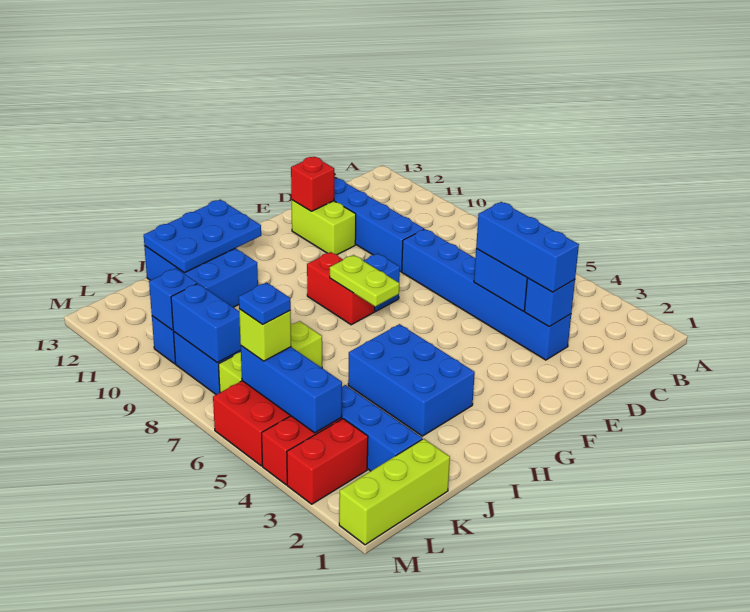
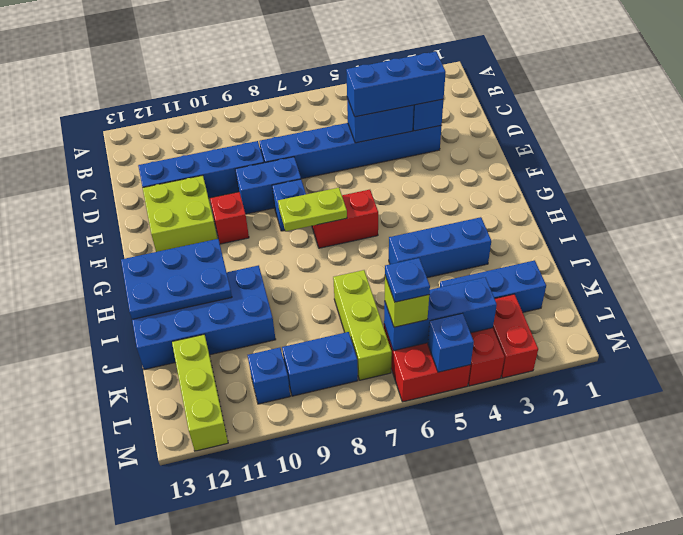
lime 1x2 brick [292,200,356,255] -> lime 2x2 brick [143,175,217,252]
red 1x1 brick [291,157,334,211] -> red 1x1 brick moved to [210,192,249,244]
red 1x2 brick [307,252,375,325] -> red 1x2 brick moved to [312,190,378,248]
blue 2x3 brick [348,324,475,436] -> blue 1x3 brick [389,217,491,278]
blue 2x3 plate [144,200,261,273] -> blue 2x3 plate turned to [121,239,232,319]
blue 2x3 brick [144,246,258,307] -> blue 2x4 brick [132,265,276,370]
lime 1x3 brick [339,439,450,545] -> lime 1x3 brick moved to [172,334,228,451]
blue 1x2 brick [171,283,241,363] -> blue 1x2 brick moved to [235,157,301,214]
blue 1x1 brick [149,268,197,330] -> blue 1x1 brick moved to [428,313,474,372]

